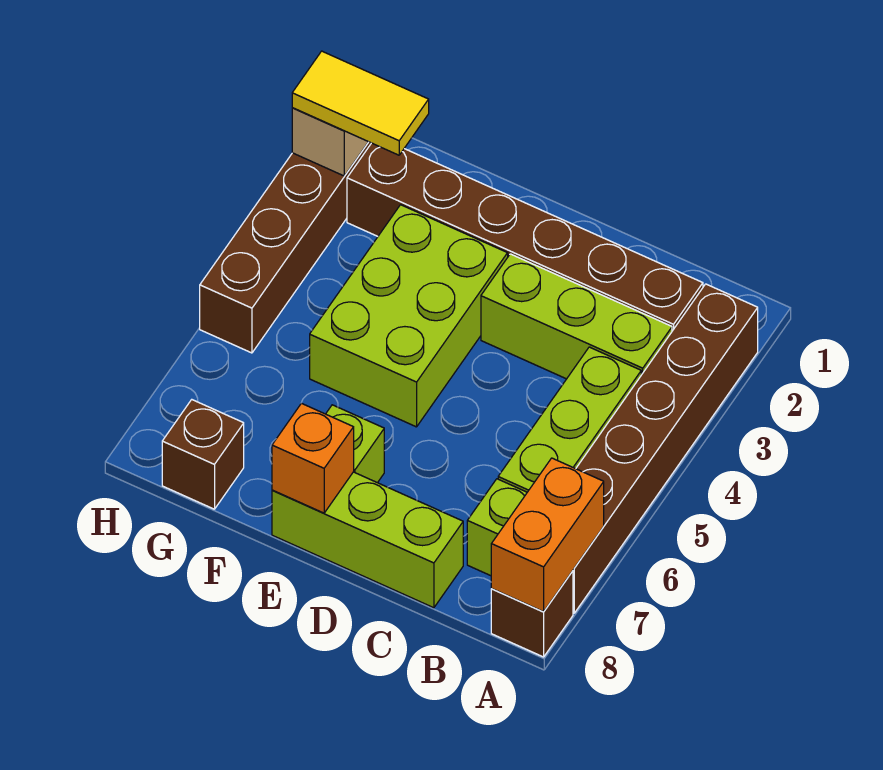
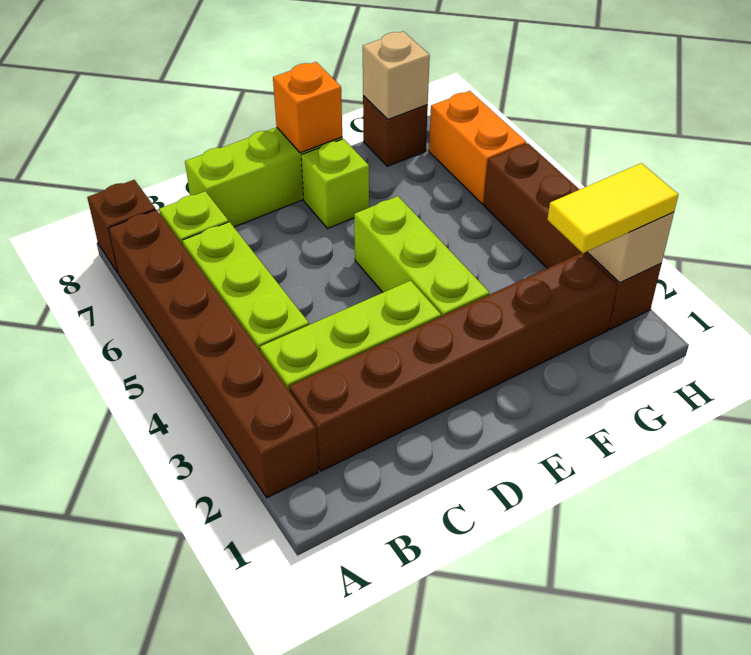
orange 1x2 brick [491,458,604,612] -> orange 1x2 brick moved to [429,91,526,204]
lime 2x3 brick [310,205,508,427] -> lime 1x3 brick [354,196,489,317]
none -> tan 1x1 brick [363,31,430,119]

